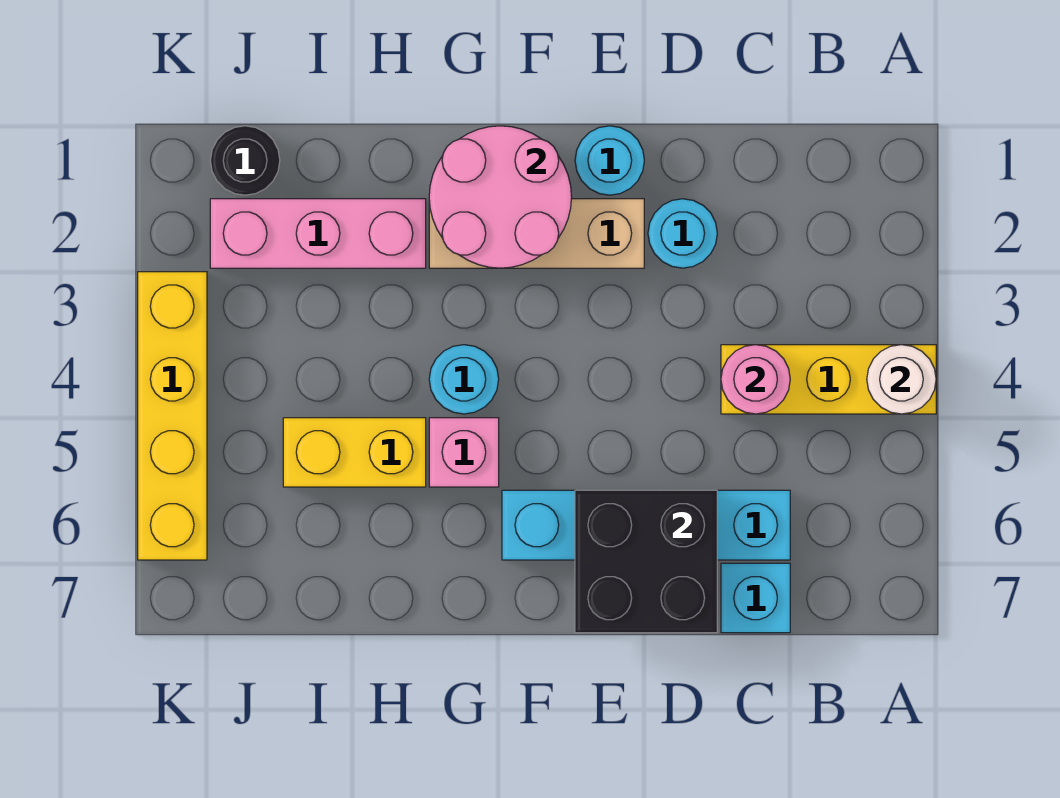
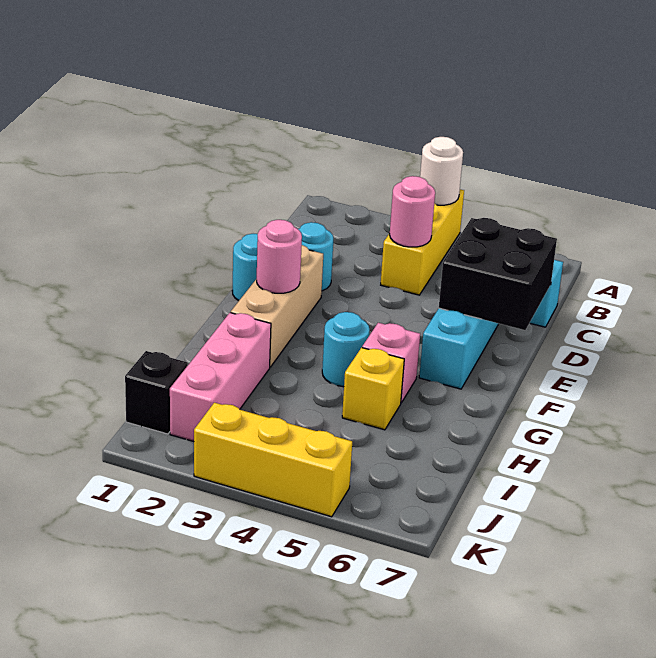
pink 2x2 round brick [429,126,572,268] -> pink 1x1 round brick [257,220,302,293]
yellow 1x2 brick [283,418,426,487] -> yellow 1x1 brick [342,348,404,430]
black 1x1 round brick [210,126,280,195] -> black 1x1 brick [125,351,188,434]
yellow 1x4 brick [138,272,207,560] -> yellow 1x3 brick [194,403,352,517]

